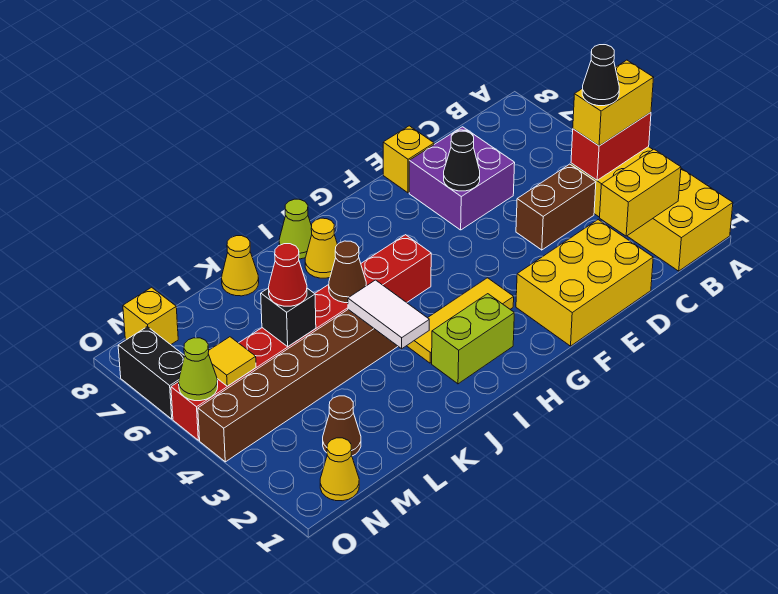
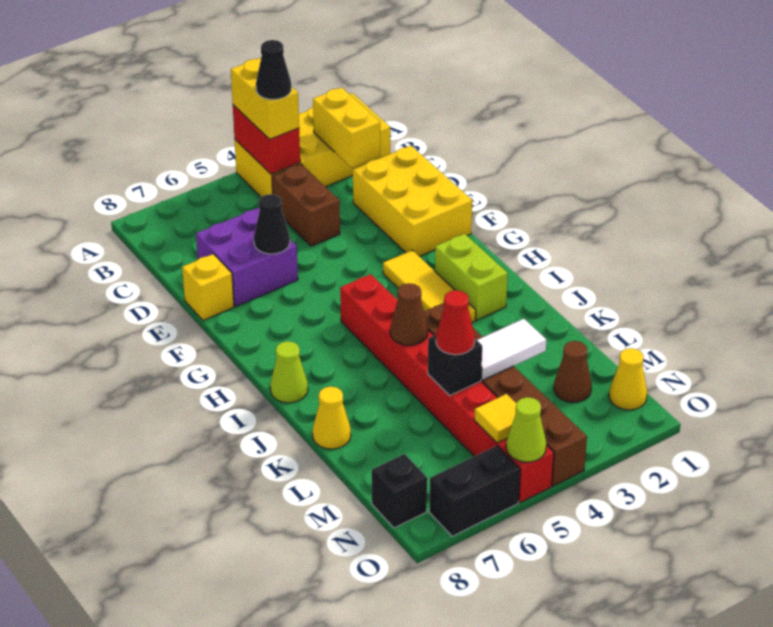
yellow 1x1 cone [305,218,337,278] -> none
white 1x2 tile [348,280,429,349] -> white 1x2 tile moved to [477,319,546,380]
yellow 1x1 brick [123,287,178,345] -> black 1x1 brick [372,454,427,528]

